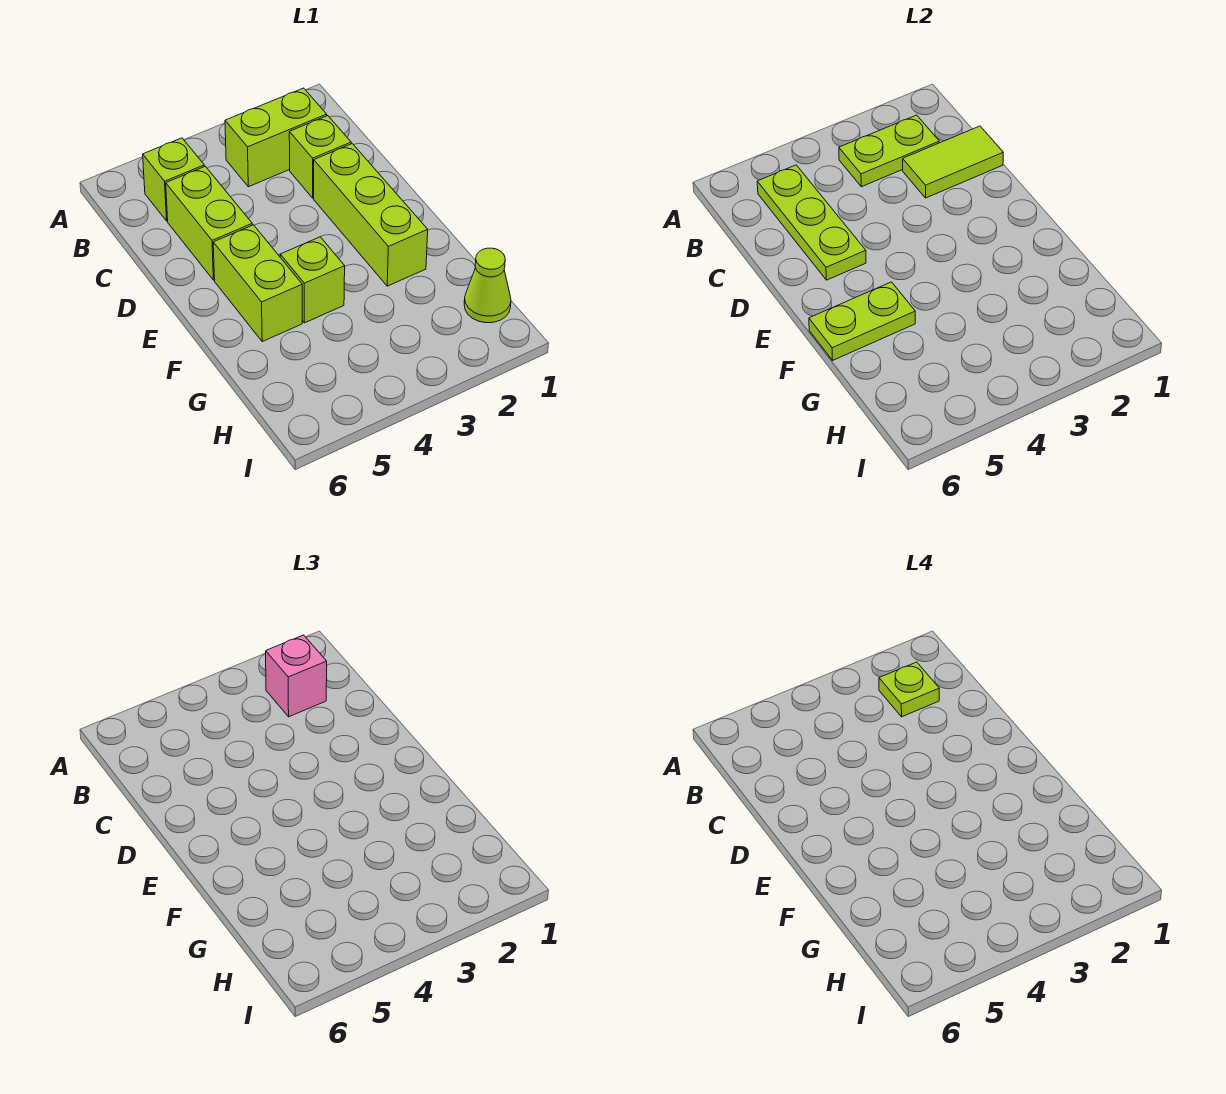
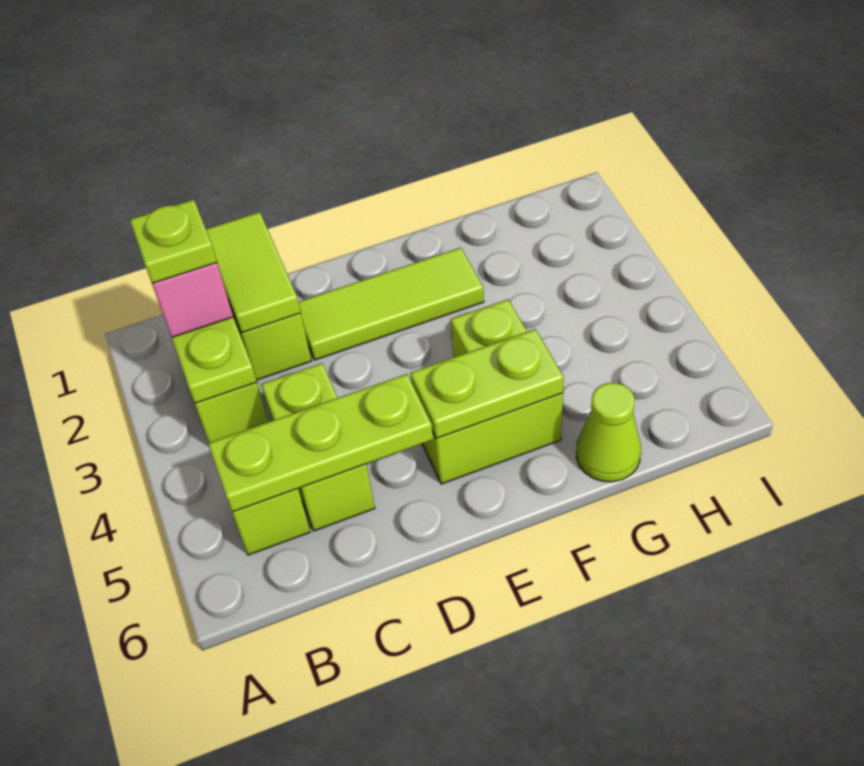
lime 1x2 brick [166,166,252,280] -> lime 1x2 brick turned to [261,363,375,531]
lime 1x3 brick [314,144,428,286] -> lime 1x3 tile [298,248,484,360]
lime 1x2 plate [809,282,915,360] -> lime 1x2 plate turned to [410,329,564,438]
lime 1x1 cone [464,248,511,323] -> lime 1x1 cone moved to [576,383,641,482]

